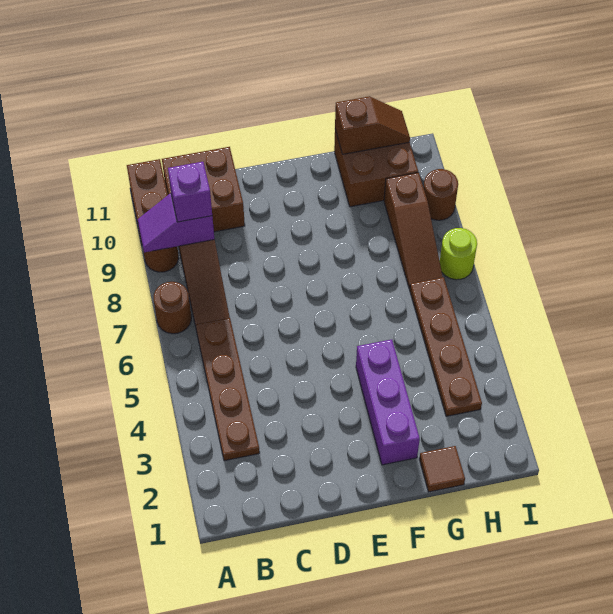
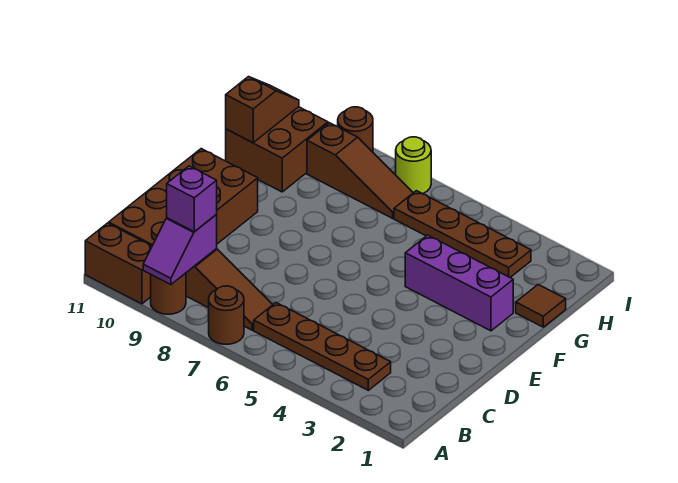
brown 2x2 brick [162,147,245,232] -> brown 2x4 brick [109,149,258,246]

